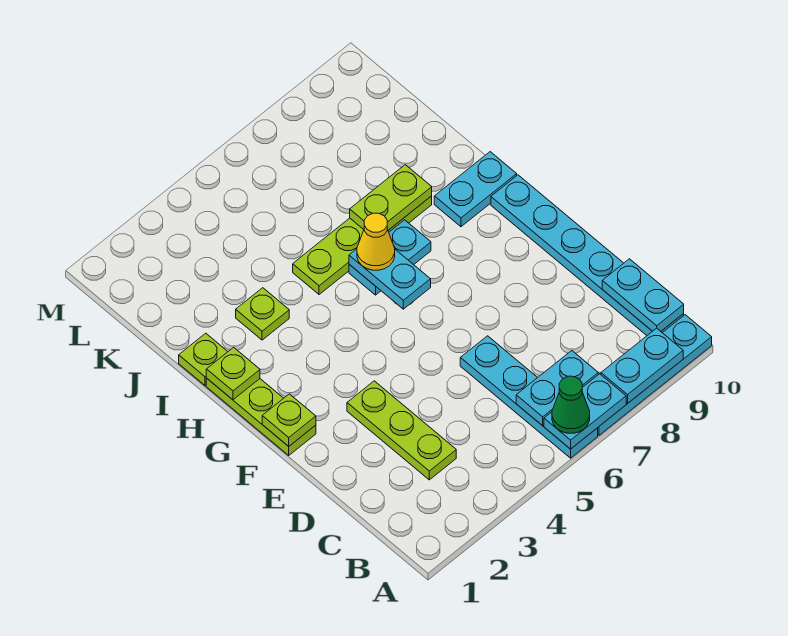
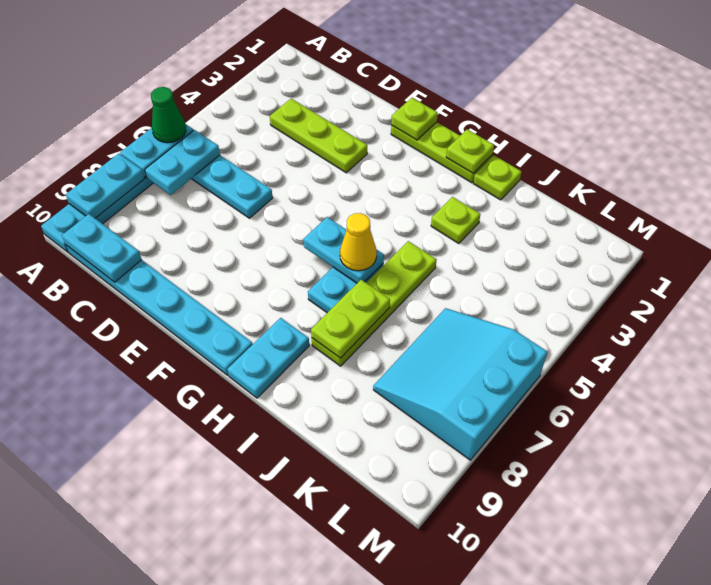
none -> cyan 3x3 slope [373,308,547,460]

